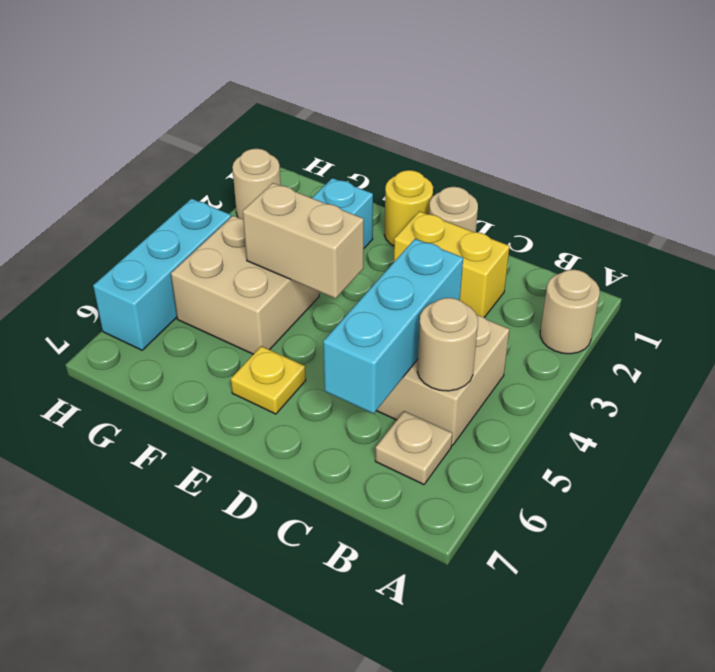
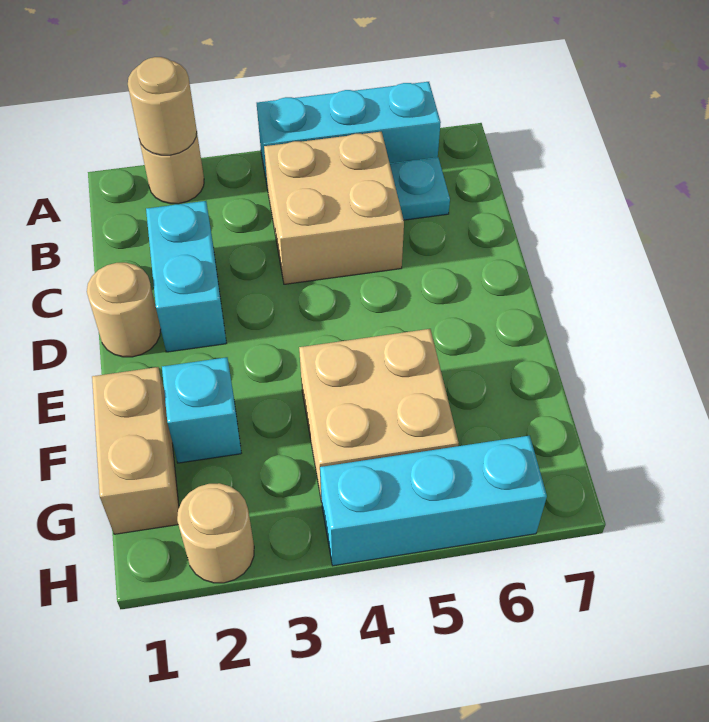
tan 1x1 round brick [417,298,478,391] -> tan 1x1 round brick moved to [128,57,197,155]
tan 1x1 plate [375,411,453,485] -> cyan 1x1 plate [390,157,450,220]
yellow 1x2 brick [394,211,510,318] -> cyan 1x2 brick [146,201,226,352]
cyan 1x3 brick [323,239,463,414] -> cyan 1x3 brick moved to [257,82,441,189]
yellow 1x1 round brick [384,170,433,246] -> none
tan 1x2 brick [243,183,364,298] -> tan 1x2 brick moved to [92,367,179,534]
yellow 1x1 plate [231,346,306,414] -> none

